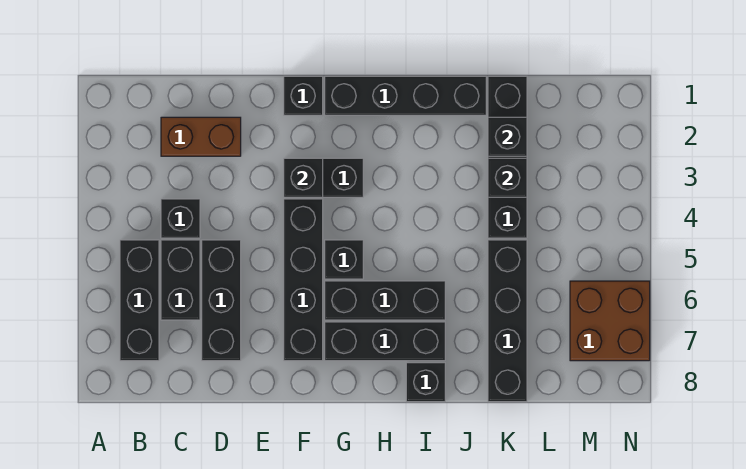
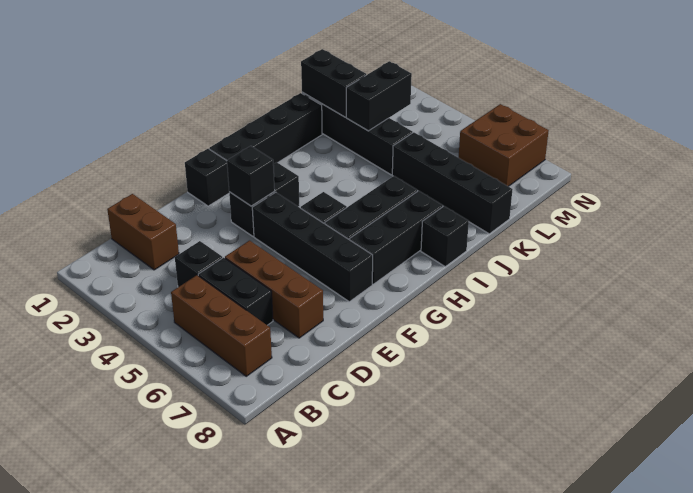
black 1x3 brick [120,240,159,361] -> brown 1x3 brick [171,275,272,376]
brown 1x2 brick [161,117,241,156] -> brown 1x2 brick turned to [107,194,179,270]
black 1x3 brick [202,240,241,361] -> brown 1x3 brick [225,241,323,338]
black 1x1 brick [488,117,527,156] -> black 1x2 brick [301,49,366,117]
black 1x1 brick [488,158,527,197] -> black 1x2 brick [346,61,412,131]

